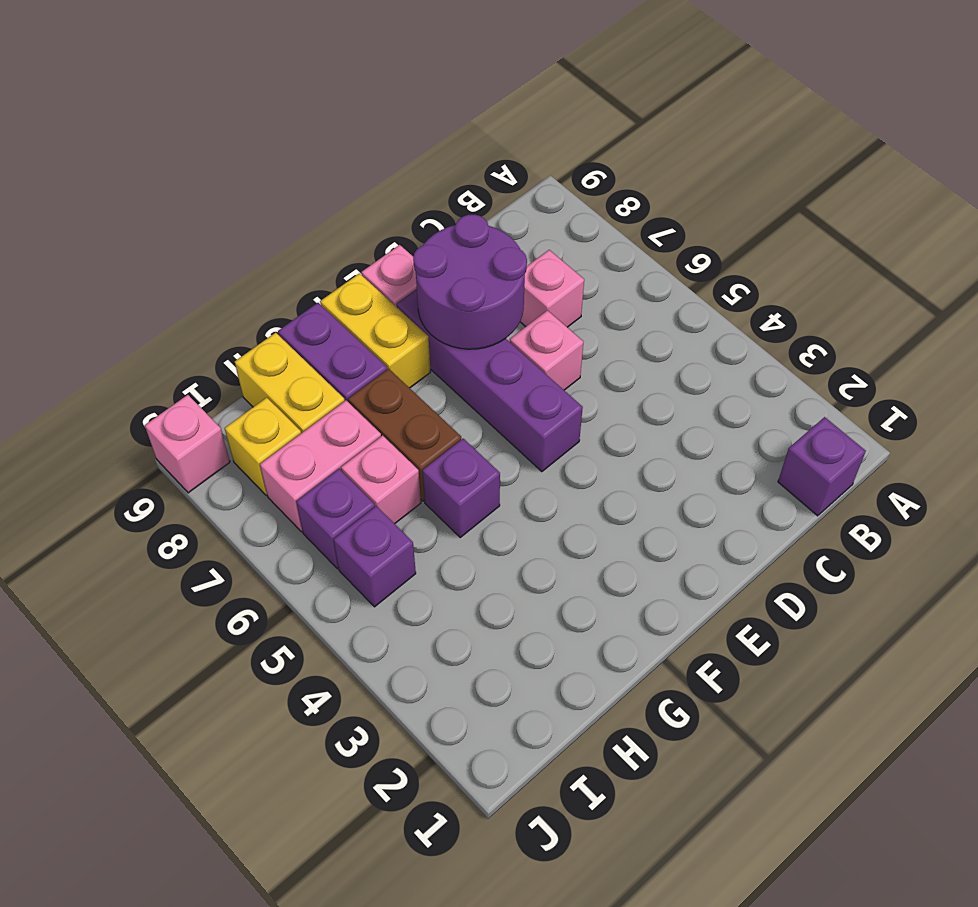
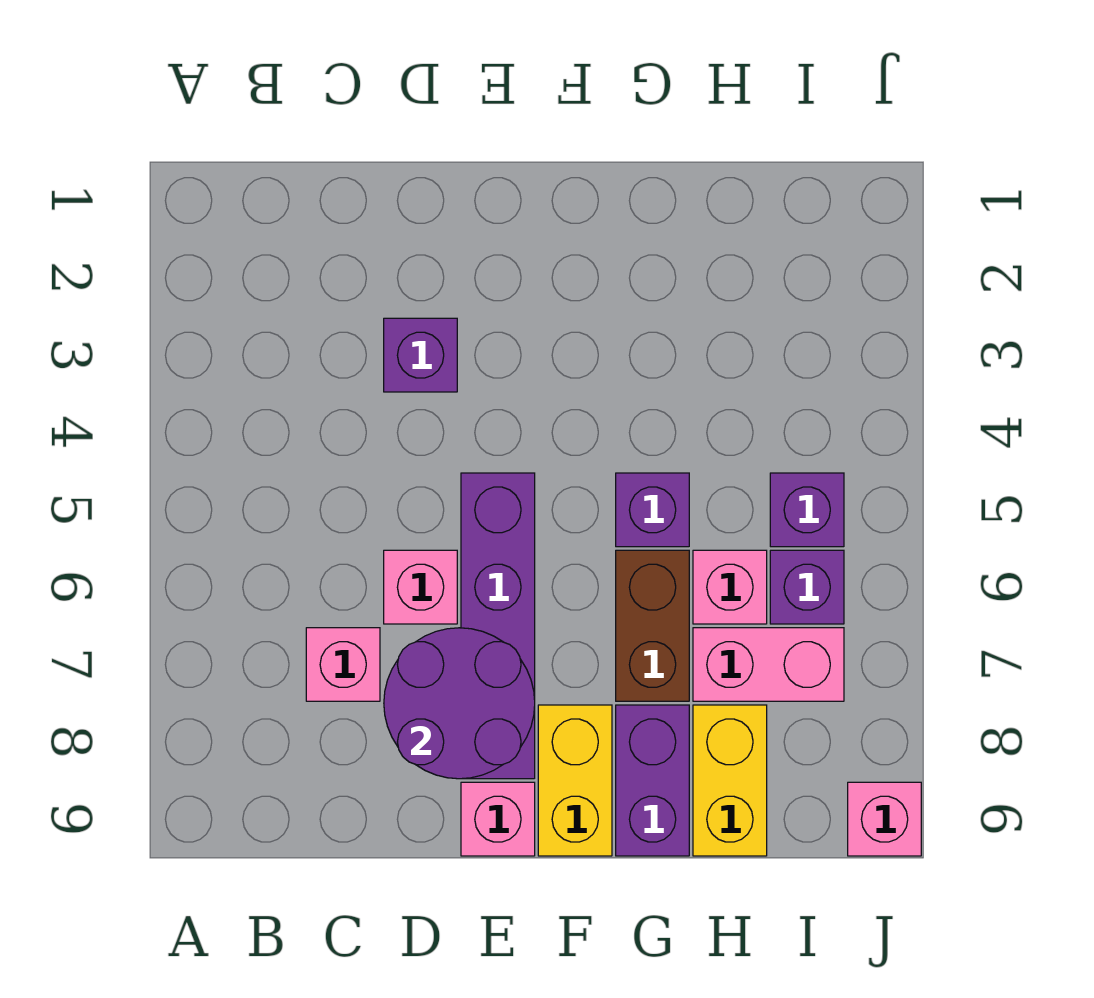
purple 1x1 brick [778,417,866,516] -> purple 1x1 brick moved to [384,318,457,392]
yellow 1x1 brick [225,398,301,495] -> none

